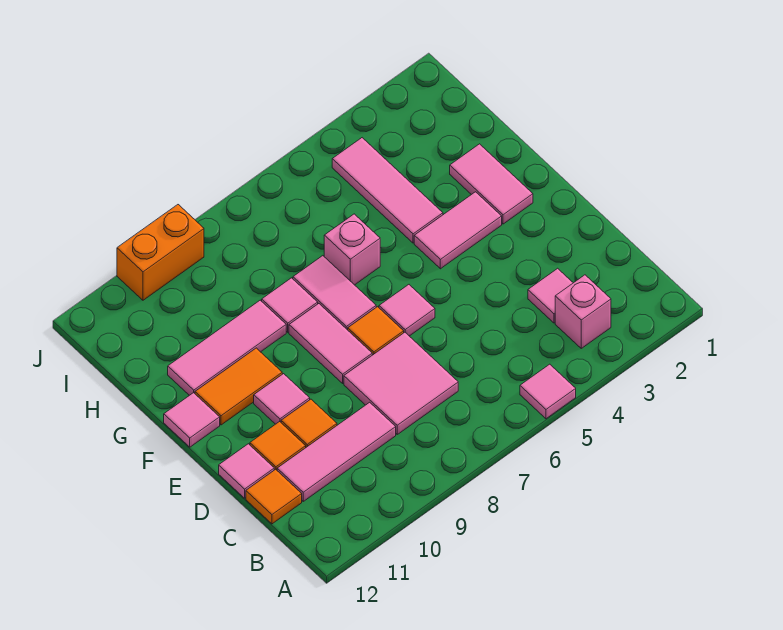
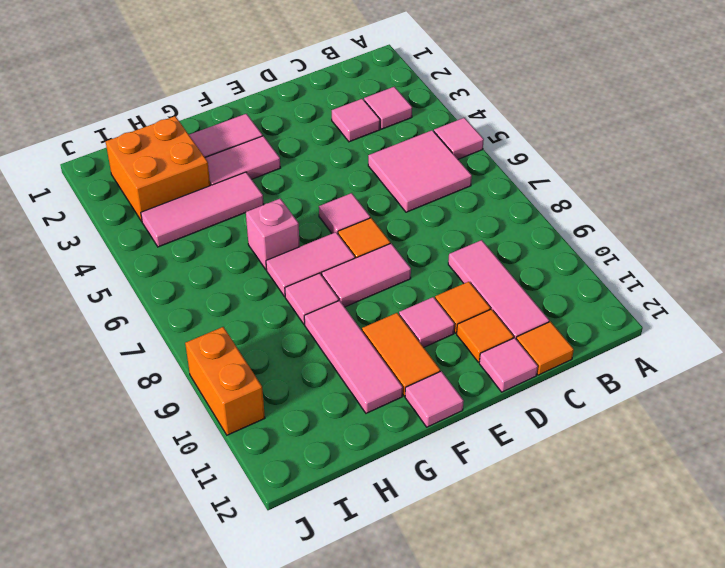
pink 1x1 brick [555,275,611,348] -> pink 1x1 tile [364,87,412,129]
pink 2x2 tile [344,332,458,434] -> pink 2x2 tile moved to [368,130,472,212]
pink 1x2 tile [414,192,502,269] -> pink 1x2 tile turned to [206,136,280,186]
none -> orange 2x2 brick [106,116,210,221]

